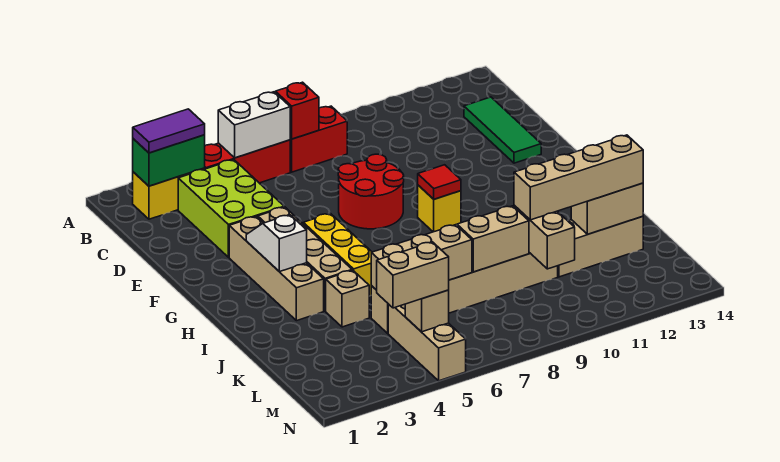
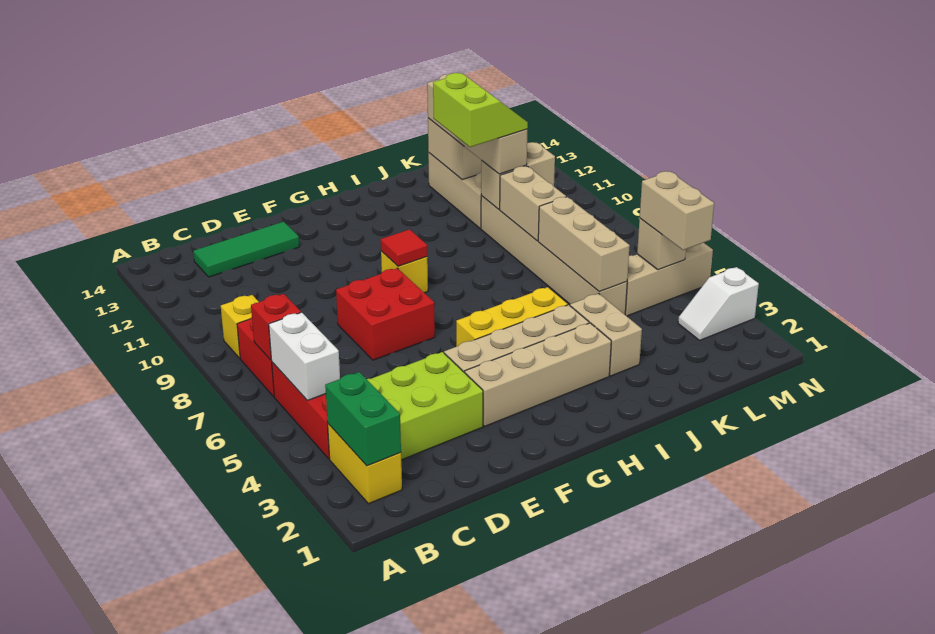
purple 1x2 tile [133,109,205,153] -> none
none -> yellow 1x1 brick [221,295,259,358]
red 2x2 round brick [338,154,404,229] -> red 2x2 brick [336,268,435,360]
white 1x2 slope [246,215,307,272] -> white 1x2 slope moved to [678,267,759,340]
tan 1x1 brick [326,270,369,327] -> tan 1x2 brick [570,294,642,376]
none -> lime 2x2 slope [433,73,528,147]

